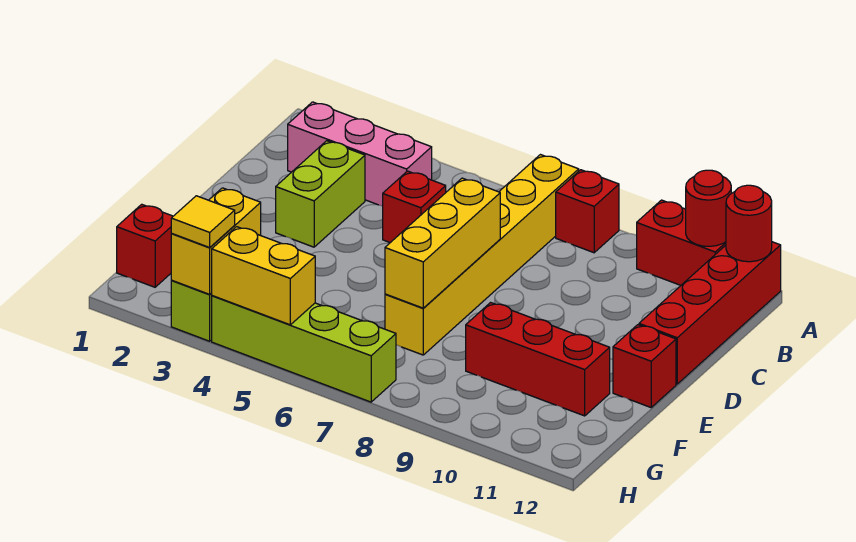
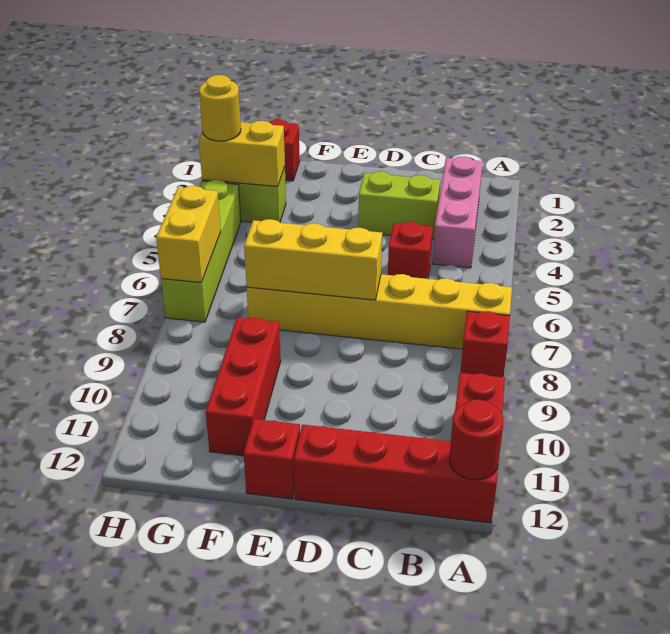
red 1x1 round brick [686,170,731,246] -> none
yellow 1x1 tile [171,196,235,247] -> yellow 1x1 round brick [199,75,241,141]
yellow 1x2 brick [212,227,315,325] -> yellow 1x2 brick moved to [156,186,221,283]

